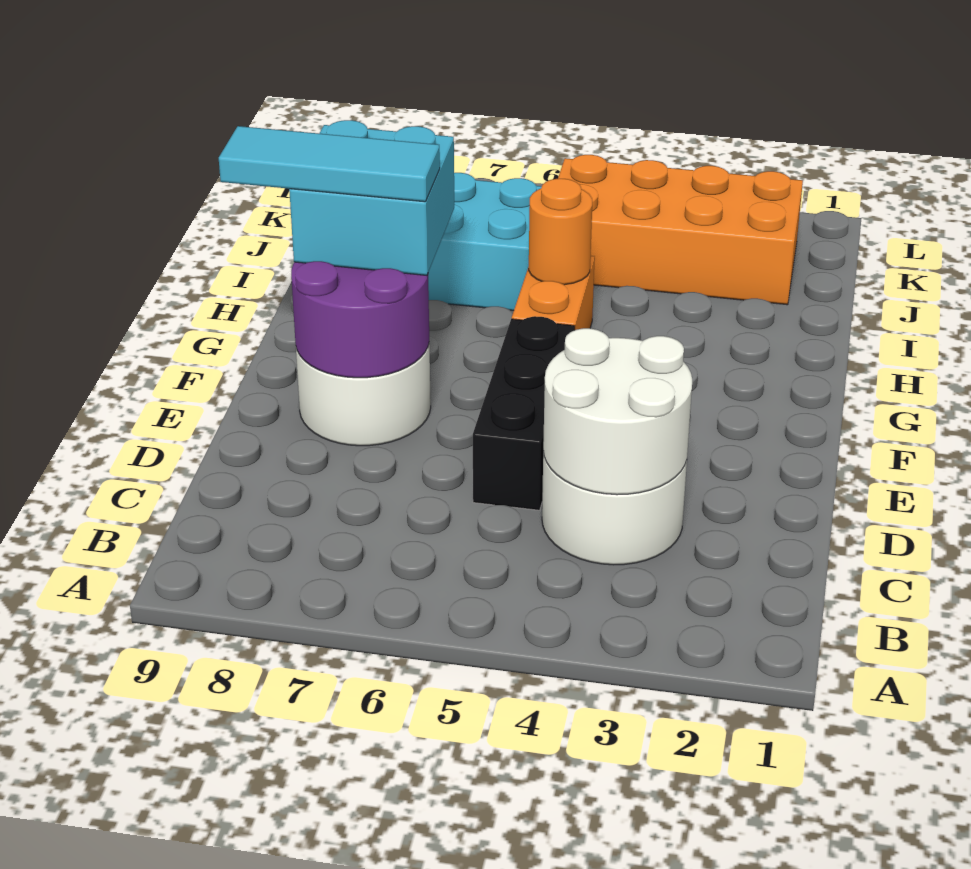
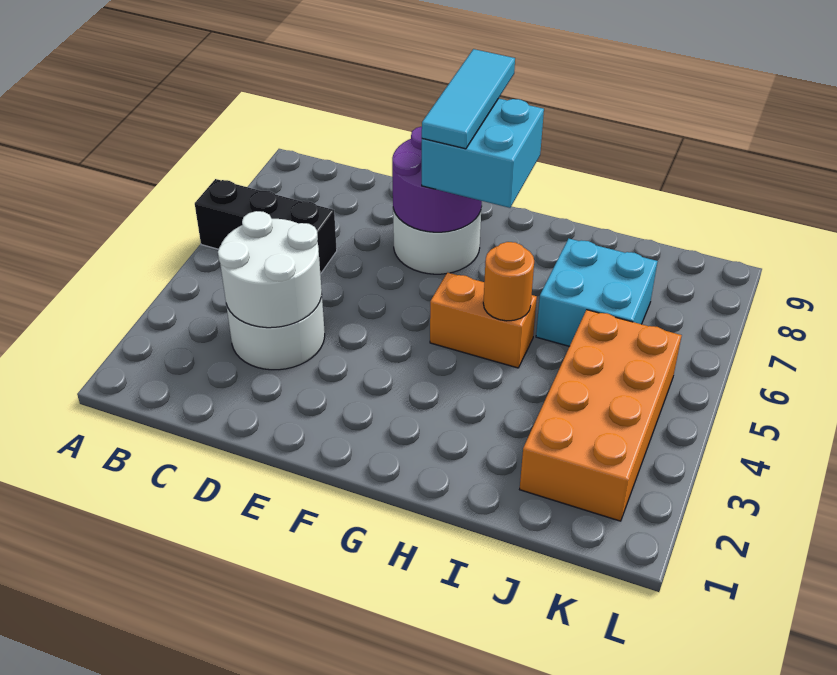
black 1x3 brick [473,316,575,510] -> black 1x3 brick moved to [195,179,337,274]

